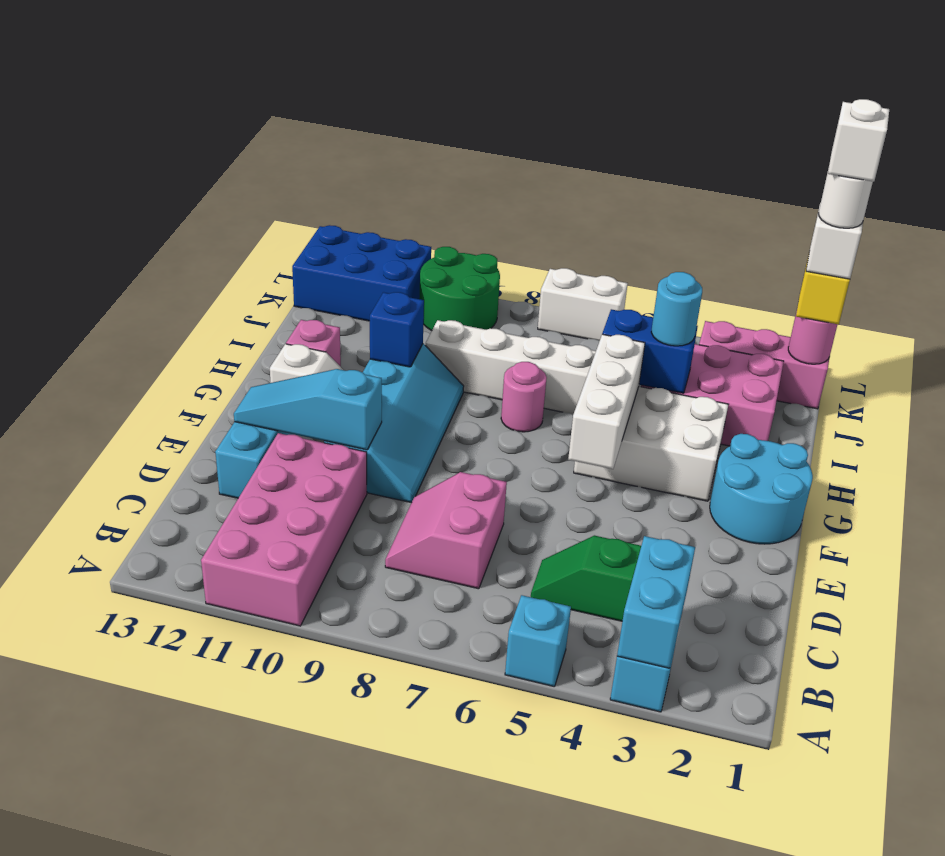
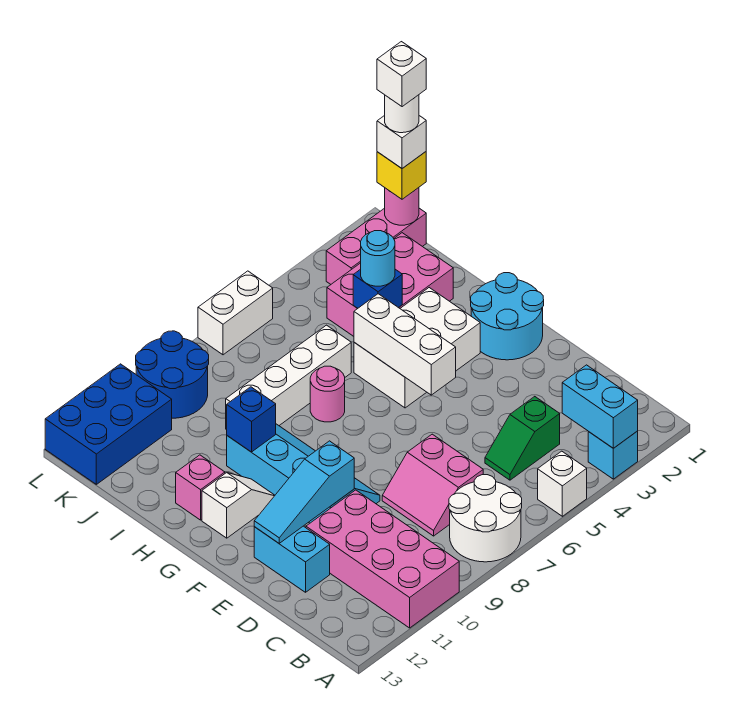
cyan 1x1 brick [505,595,571,687] -> white 1x1 brick [538,451,587,516]
none -> white 2x2 round brick [449,475,522,562]
blue 1x2 brick [602,309,698,393] -> blue 1x1 brick [353,269,402,308]
green 2x2 round brick [419,247,500,331] -> blue 2x2 round brick [136,331,209,418]

